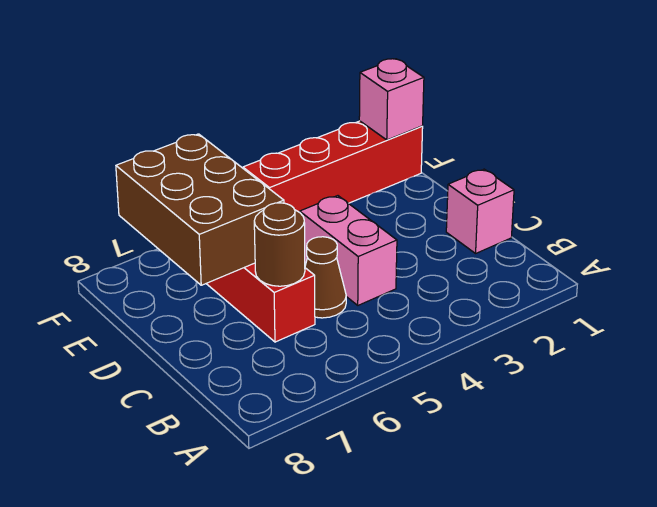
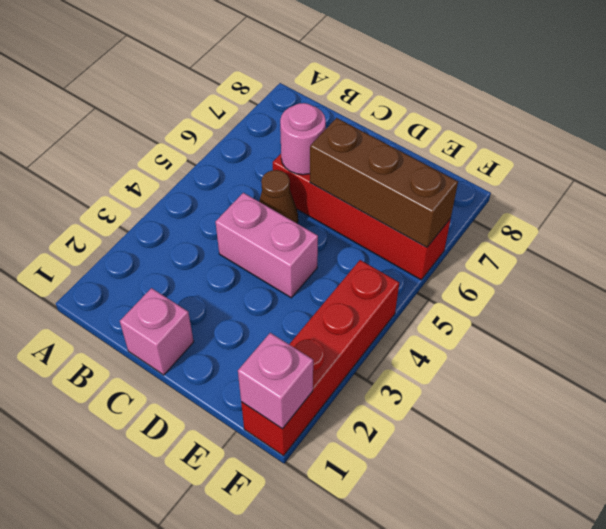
brown 1x1 round brick [254,203,305,286] -> pink 1x1 round brick [280,103,326,175]
brown 2x3 brick [116,134,284,285] -> brown 1x3 brick [310,118,458,247]

